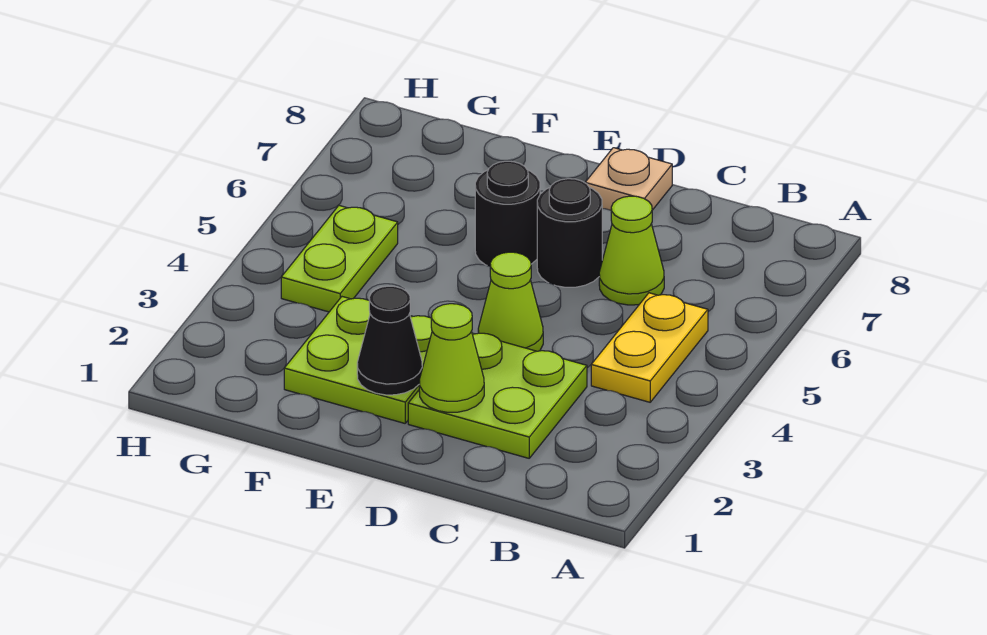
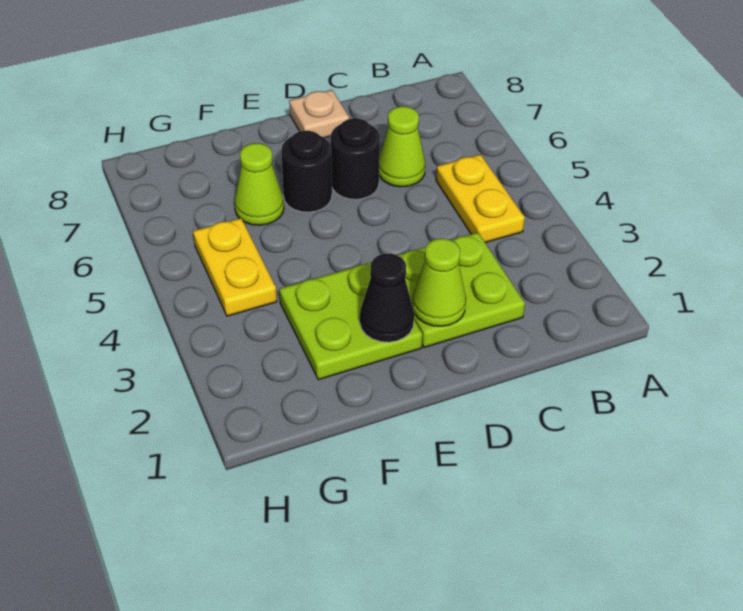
lime 1x1 cone [478,252,543,351] -> lime 1x1 cone moved to [234,143,284,225]
lime 1x2 plate [281,206,398,312] -> yellow 1x2 plate [193,218,277,316]

